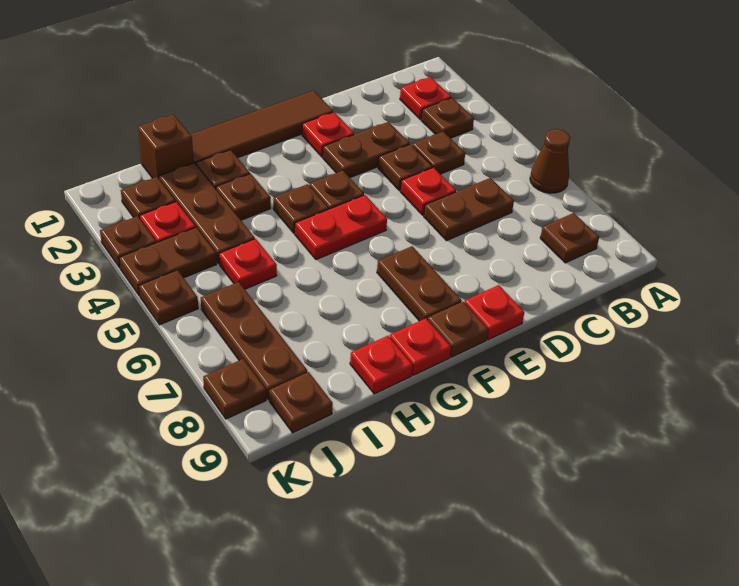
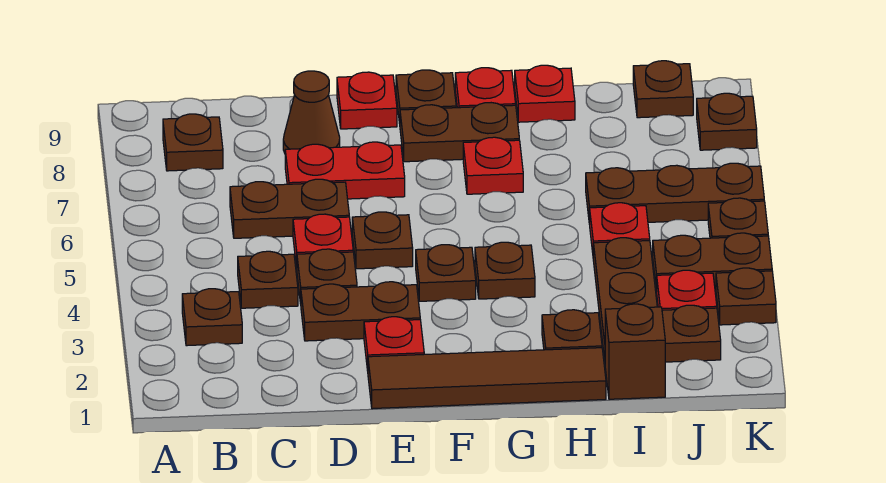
brown 1x1 cone [530,129,570,193] -> brown 1x1 cone moved to [283,71,340,153]
red 1x1 plate [400,77,451,119] -> red 1x1 plate moved to [463,137,523,194]
red 1x2 plate [295,195,387,260] -> red 1x2 plate moved to [285,142,405,199]
brown 1x2 plate [377,246,462,321] -> brown 1x2 plate turned to [400,103,519,162]
brown 1x1 plate [216,174,271,220] -> brown 1x1 plate moved to [352,212,413,269]
brown 1x3 plate [201,282,307,400] -> brown 1x3 plate turned to [586,163,764,224]

